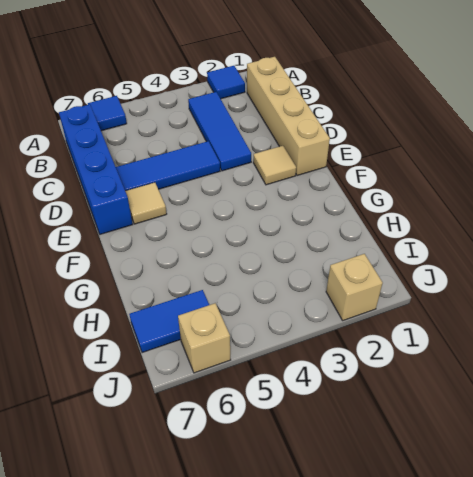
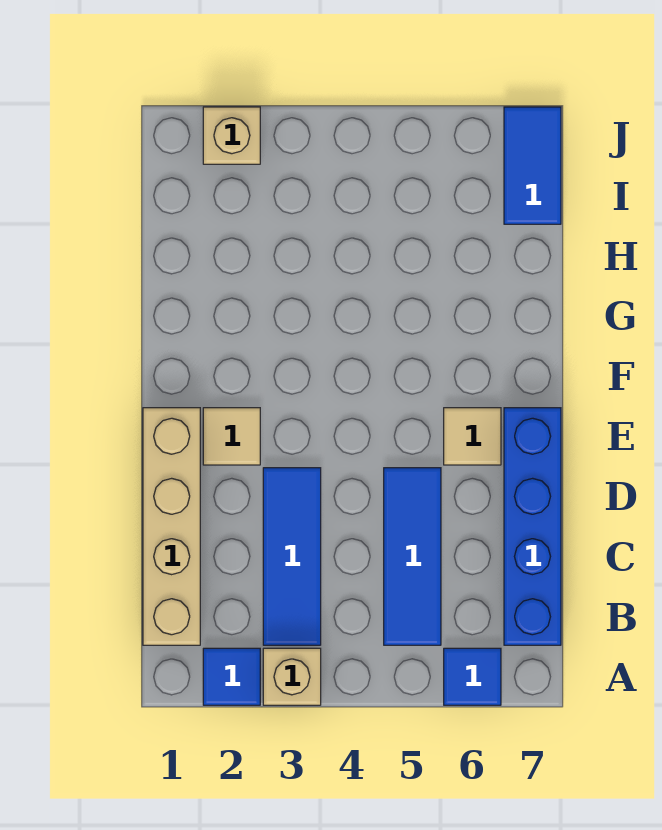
blue 1x3 tile [116,141,220,191] -> blue 1x3 tile turned to [384,468,441,645]
blue 1x2 tile [129,290,209,353] -> blue 1x2 tile turned to [504,107,561,224]
tan 1x1 brick [178,303,231,373] -> tan 1x1 brick moved to [263,648,321,705]

